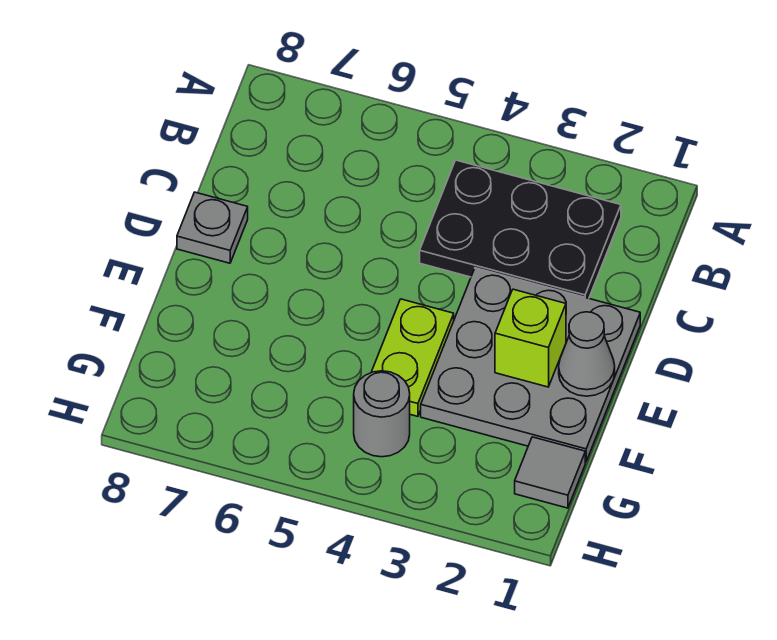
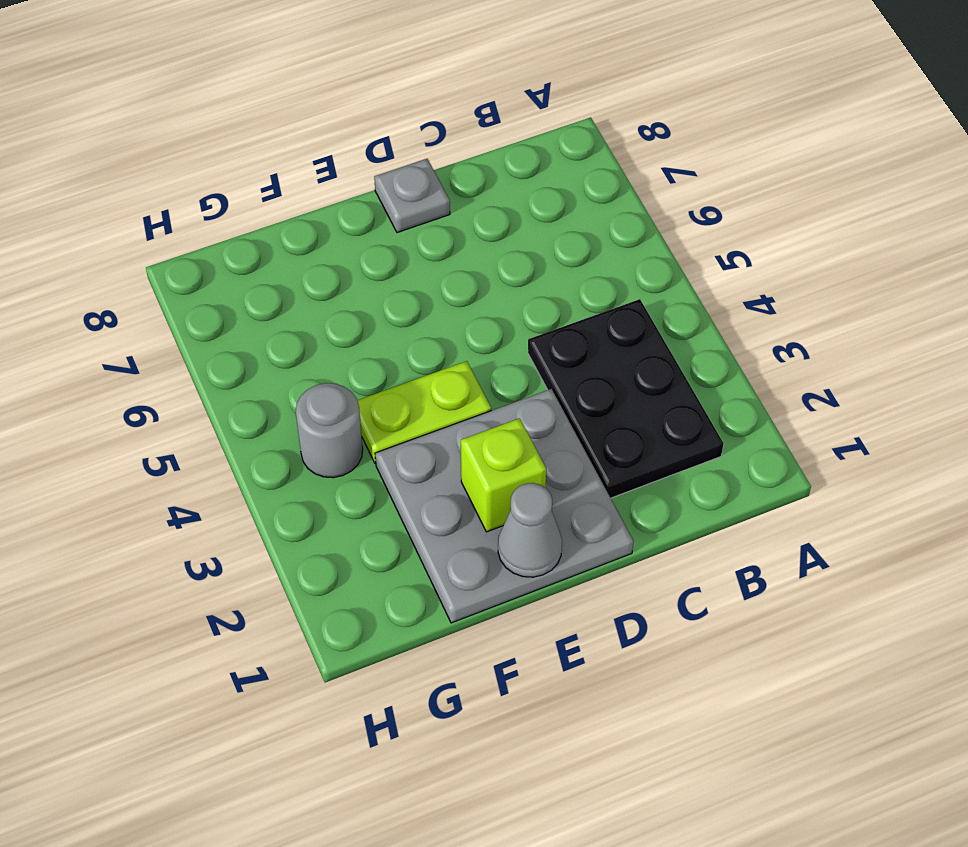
grey 1x1 tile [515,437,585,508] -> none

